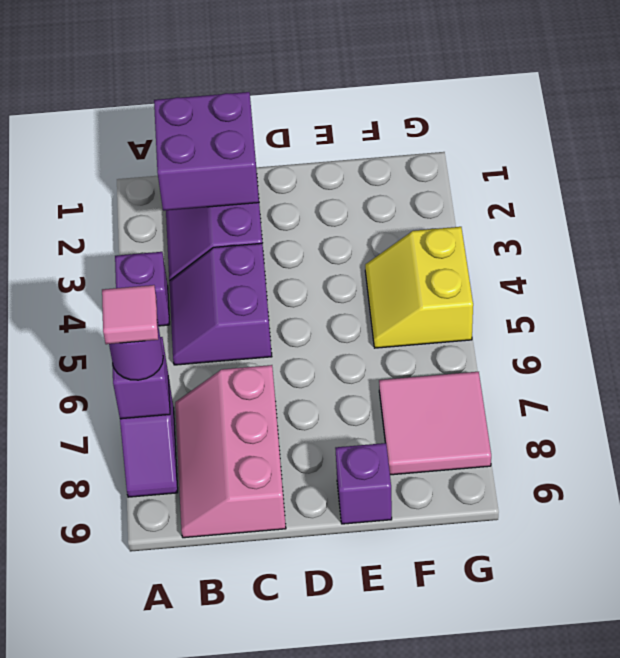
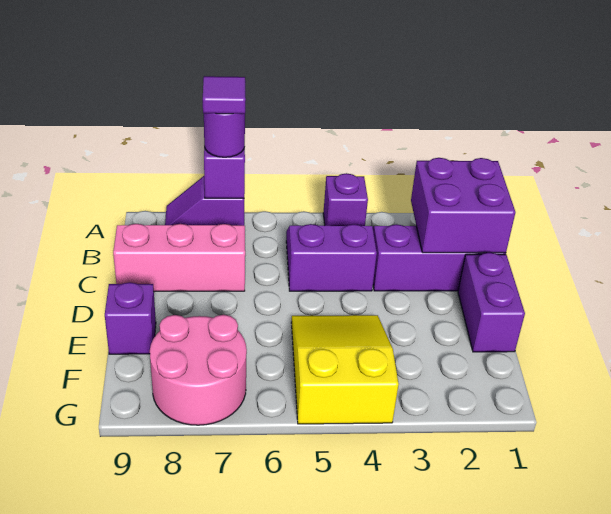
pink 1x1 tile [102,285,158,344] -> purple 1x1 tile [203,76,246,114]
none -> purple 1x2 brick [458,252,525,352]
yellow 2x2 slope [365,227,473,348] -> yellow 2x3 slope [291,315,399,424]
pink 2x2 tile [379,372,491,475] -> pink 2x2 round brick [150,315,247,425]

